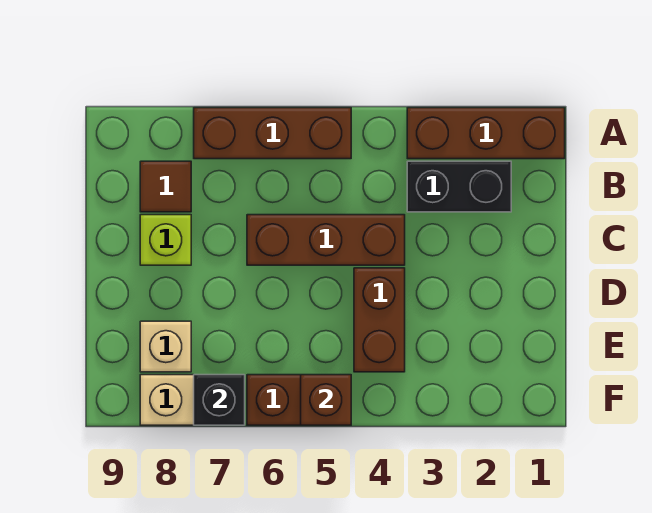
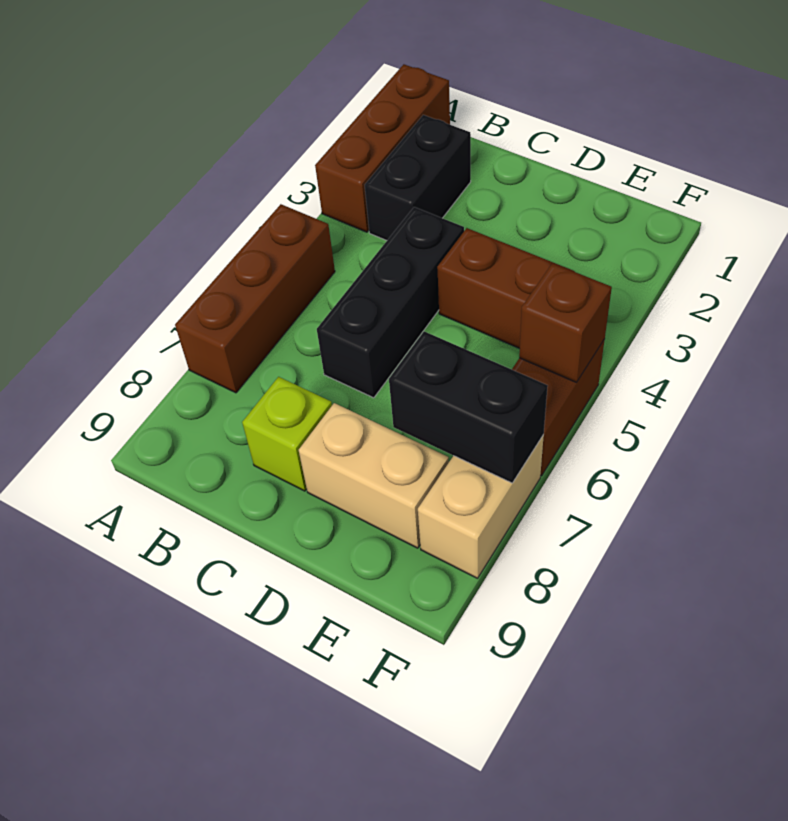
brown 1x1 tile [140,161,191,212] -> none
brown 1x3 brick [247,215,405,265] -> black 1x3 brick [317,207,464,398]
tan 1x1 brick [140,321,191,372] -> tan 1x2 brick [299,403,449,548]
black 1x1 brick [194,375,245,425] -> black 1x2 brick [389,331,548,483]

